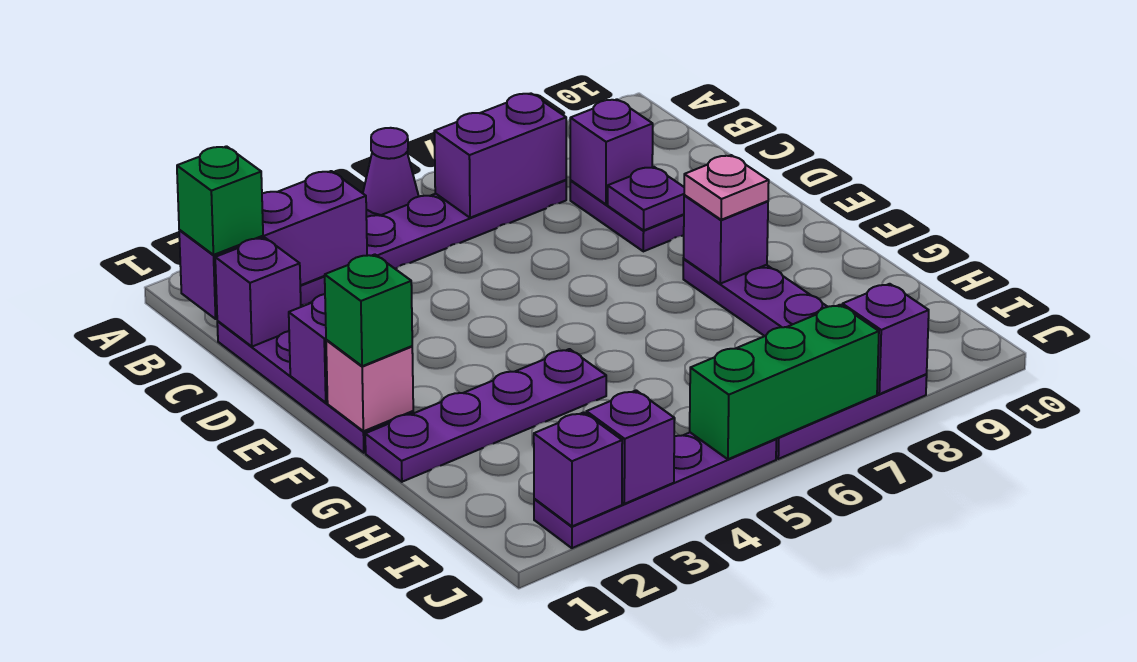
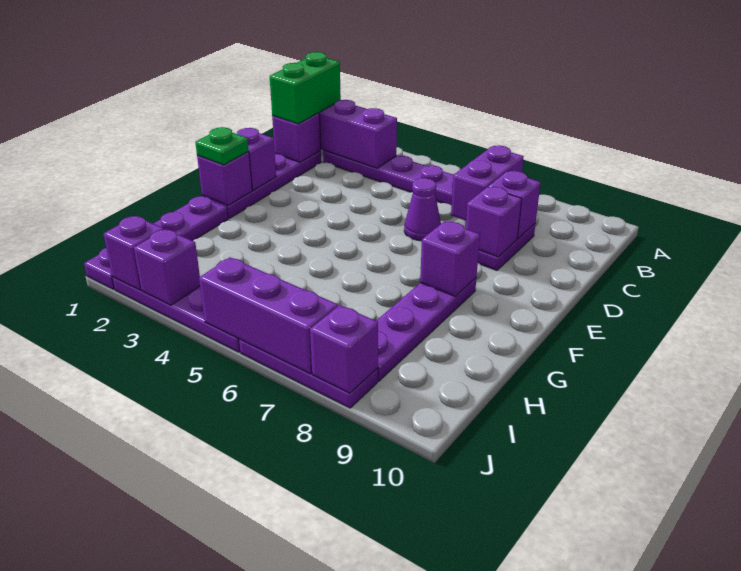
purple 1x1 cone [363,128,419,217] -> purple 1x1 cone moved to [404,178,441,241]
green 1x1 brick [177,146,263,255] -> green 1x2 brick [270,52,341,124]
purple 1x2 brick [434,93,566,218] -> purple 1x2 brick turned to [451,145,524,221]
purple 1x1 plate [608,167,684,230] -> purple 1x1 brick [466,187,522,257]
pink 1x1 brick [326,340,413,431] -> purple 1x1 brick [197,152,252,206]
green 1x1 brick [325,254,412,366] -> green 1x1 plate [195,127,249,165]
pink 1x1 plate [684,155,769,220] -> none
purple 1x4 plate [365,349,606,482] -> purple 1x4 plate turned to [84,196,228,289]
green 1x3 brick [690,305,879,459] -> purple 1x3 brick [199,257,338,374]

